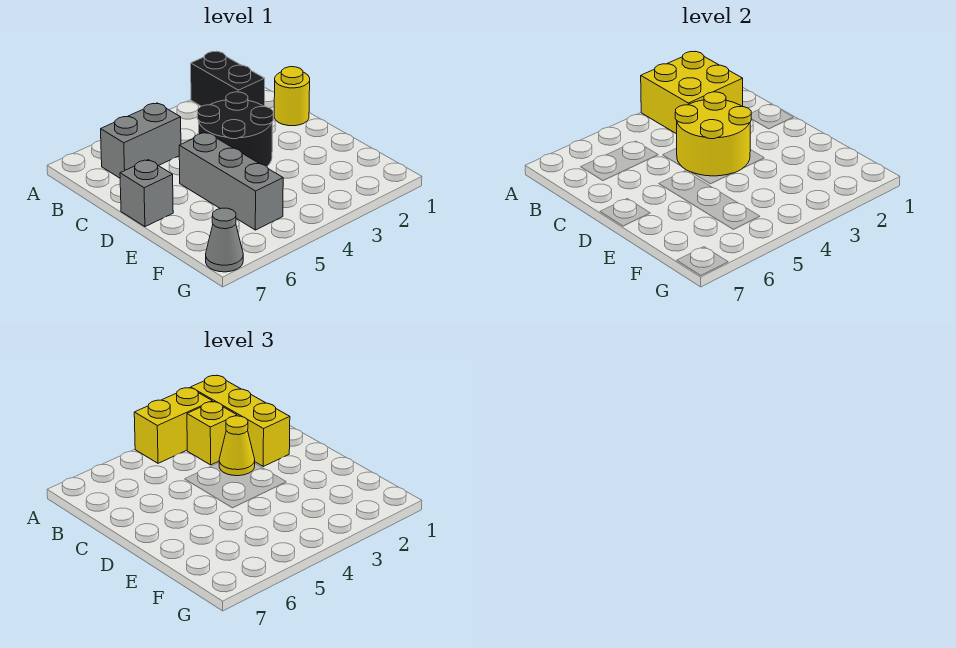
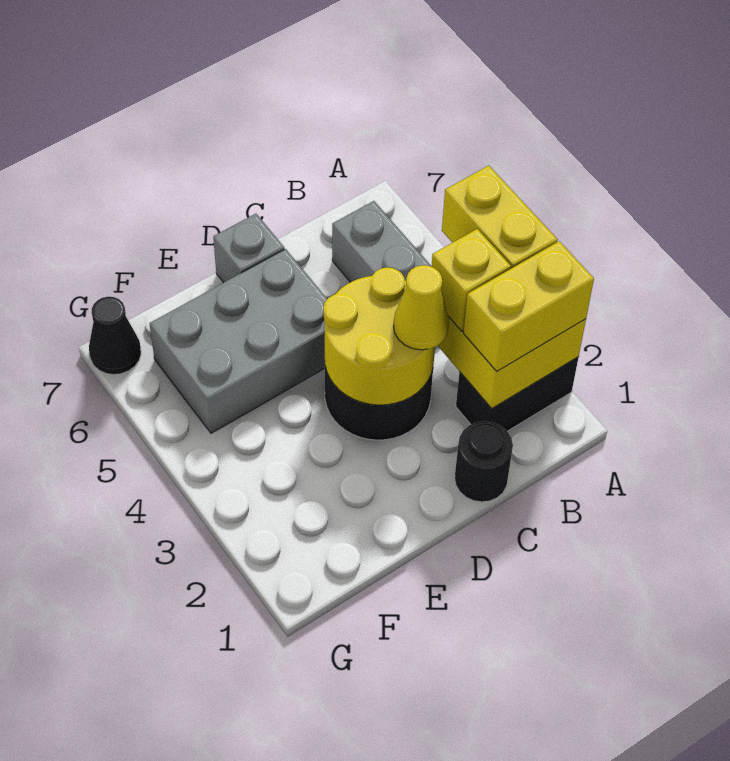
yellow 1x3 brick [191,376,290,466] -> yellow 1x2 brick [463,241,594,371]
yellow 1x1 round brick [274,67,310,126] -> black 1x1 round brick [455,421,513,502]
grey 1x3 brick [179,133,283,230] -> grey 2x3 brick [149,249,327,433]
grey 1x1 cone [206,208,243,272] -> black 1x1 cone [89,297,141,375]

